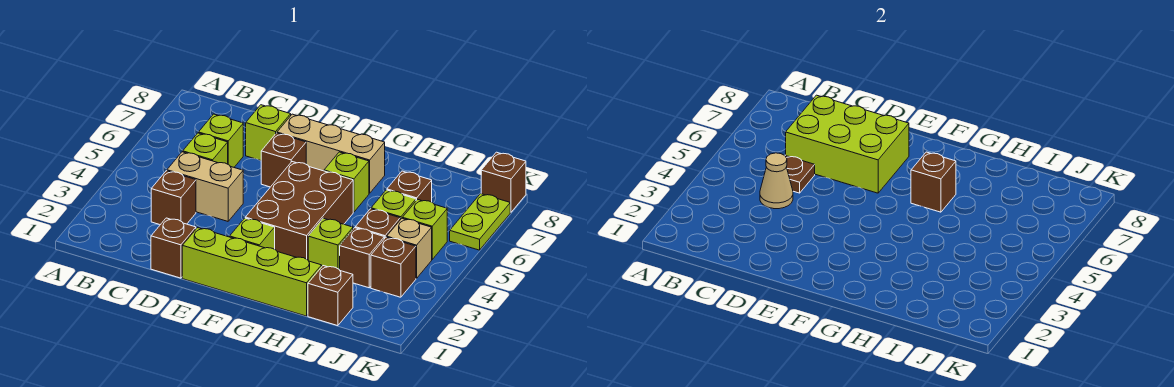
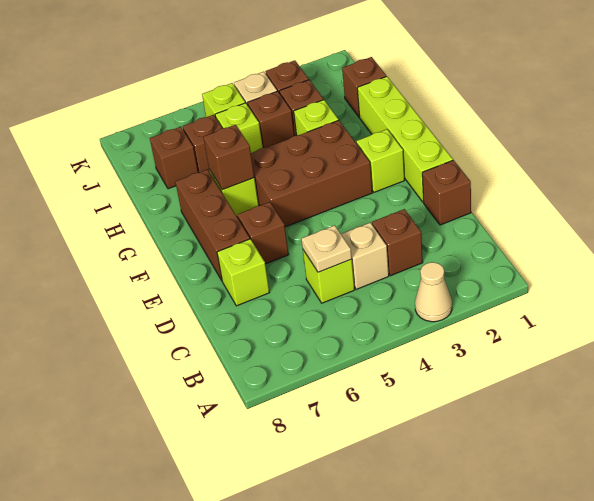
tan 1x2 brick [167,152,243,221] -> tan 1x1 brick [341,223,389,289]
tan 1x1 cone [760,153,793,209] -> tan 1x1 cone moved to [415,262,452,322]
brown 1x1 plate [785,155,815,193] -> tan 1x1 plate [301,225,352,272]
lime 1x1 brick [199,114,243,167] -> none
lime 2x3 brick [786,95,909,193] -> none
tan 1x3 brick [277,114,385,193] -> brown 1x3 brick [175,170,250,280]
lime 1x2 plate [450,194,510,250] -> none
brown 1x1 brick [481,152,526,212] -> brown 1x1 brick moved to [150,127,198,189]

